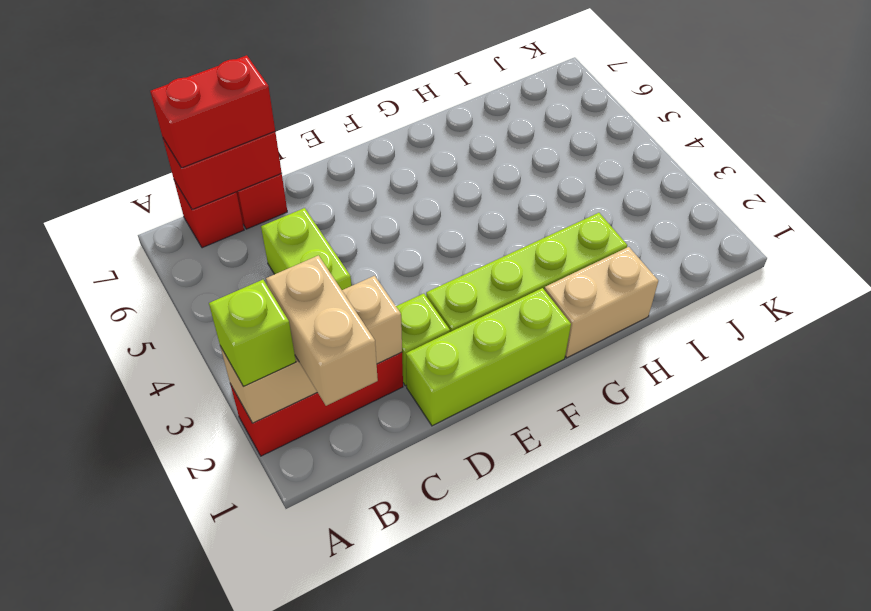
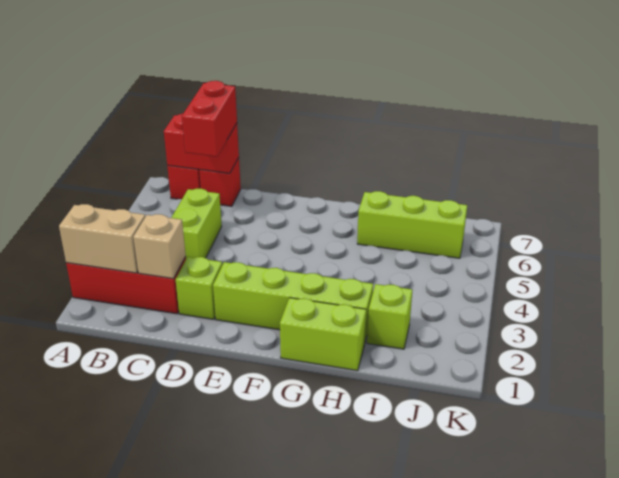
lime 1x1 brick [209,280,296,386] -> lime 1x1 brick moved to [367,284,412,349]
tan 1x2 brick [266,255,378,406] -> none
red 1x2 brick [150,55,275,168] -> red 1x2 brick turned to [182,81,237,157]
lime 1x3 brick [406,288,571,426] -> lime 1x3 brick moved to [357,191,467,258]
tan 1x2 brick [544,247,658,358] -> lime 1x2 brick [280,298,366,371]

